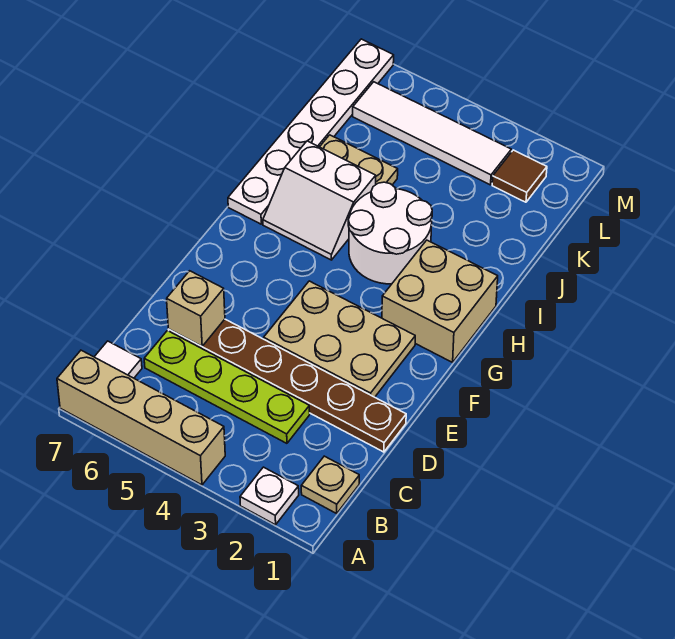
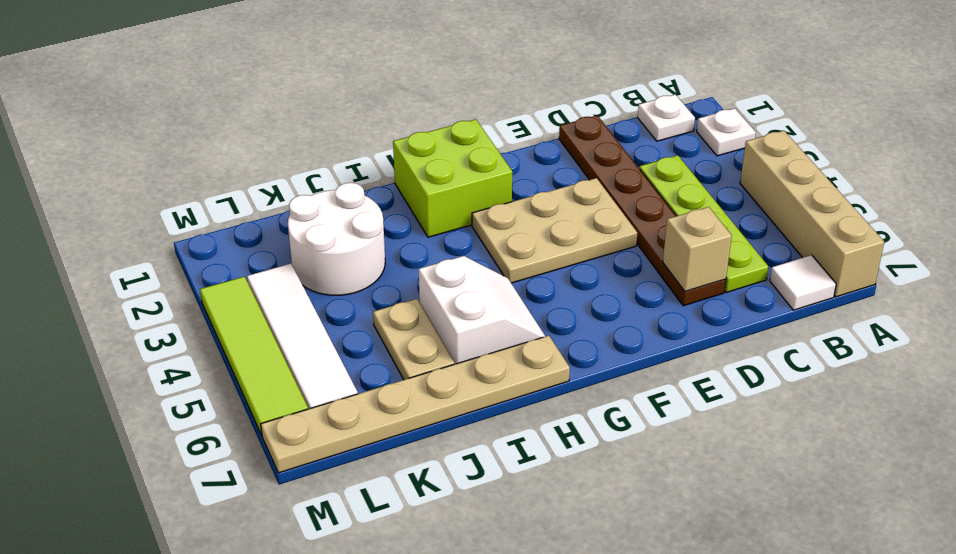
tan 1x1 plate [301,456,359,513] -> white 1x1 plate [638,95,695,141]
tan 2x3 plate [264,281,415,397] -> tan 2x3 plate turned to [472,178,637,283]
tan 2x2 brick [382,240,498,362] -> lime 2x2 brick [393,119,512,237]
white 2x2 round brick [348,182,432,284] -> white 2x2 round brick moved to [288,183,385,295]
white 1x6 plate [228,39,394,224] -> tan 1x6 plate [261,336,570,473]
brown 1x1 tile [492,150,547,202] -> none
none -> lime 1x4 tile [200,277,308,435]

